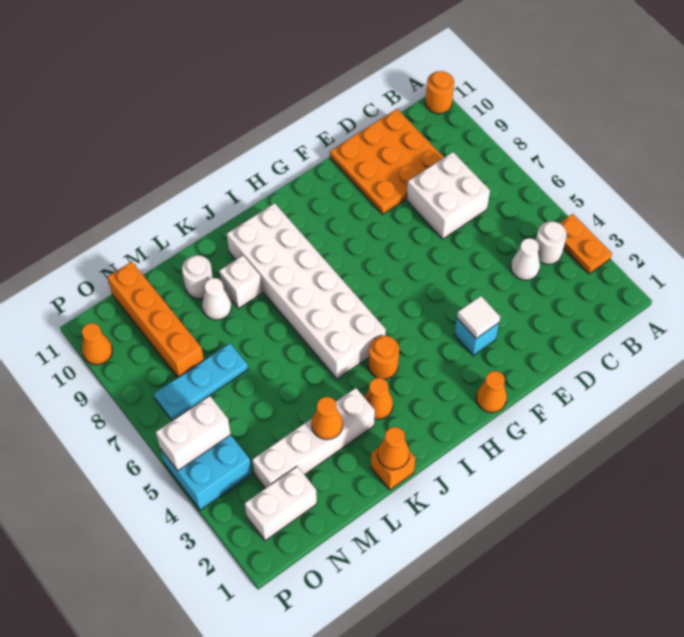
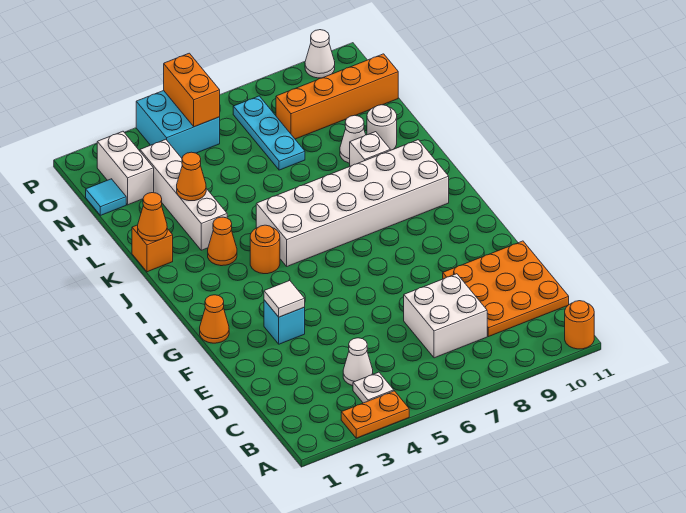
white 1x1 round brick [536,221,567,264] -> white 1x1 plate [353,372,394,403]
none -> cyan 1x1 tile [86,179,126,215]
white 1x2 brick [156,396,231,471] -> orange 1x2 brick [164,53,220,127]
orange 1x1 cone [82,323,112,365] -> white 1x1 cone [305,30,335,78]

